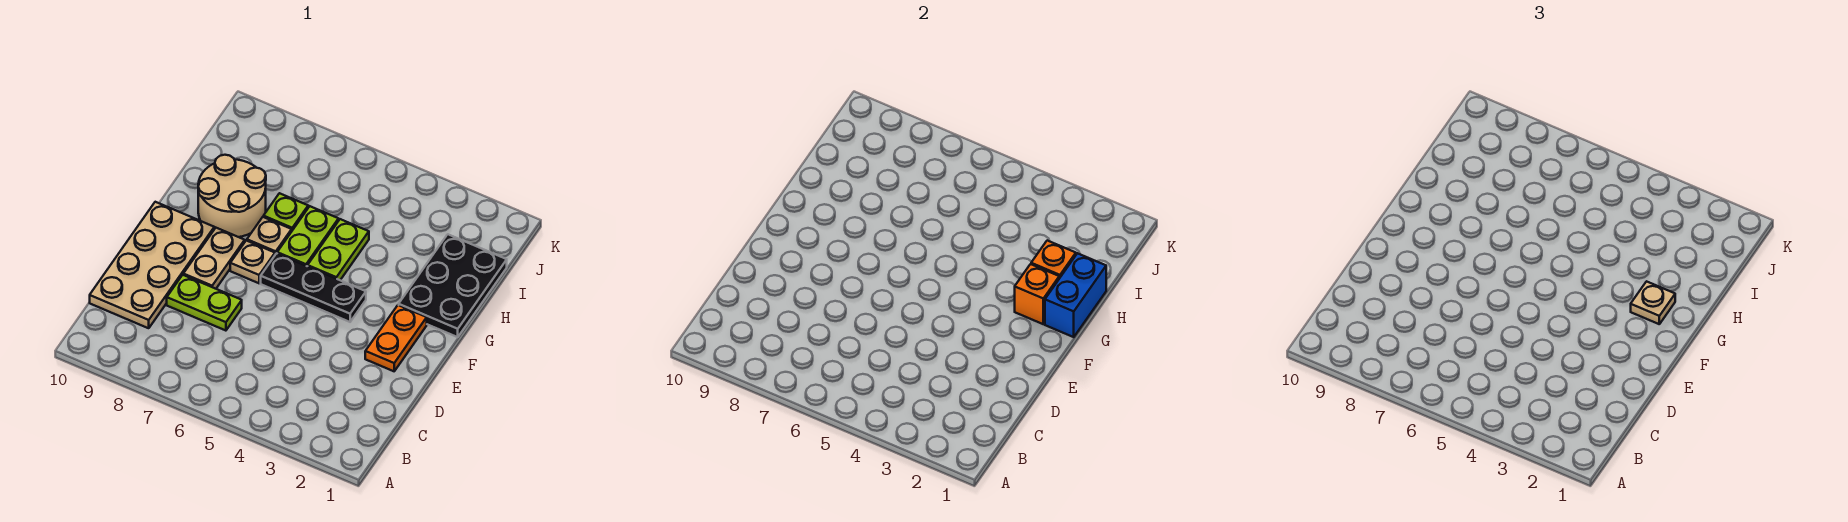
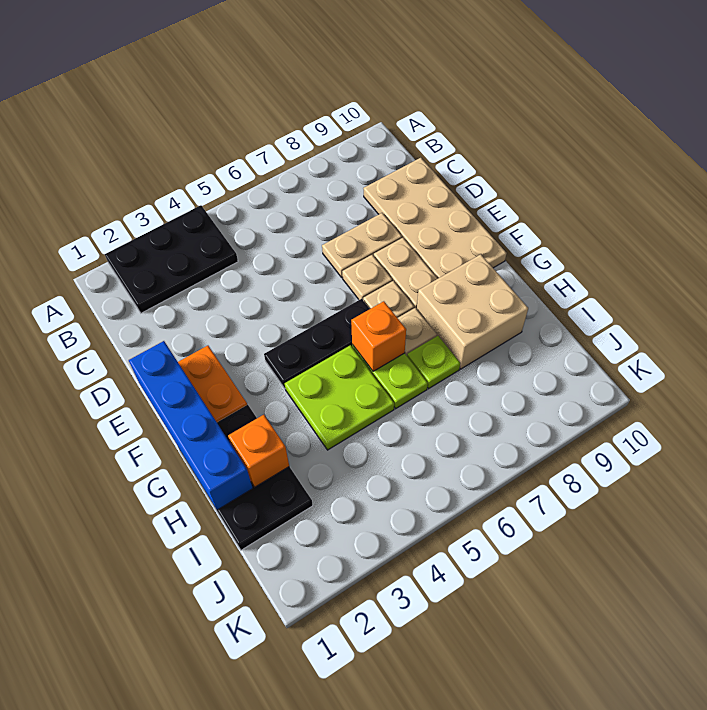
none -> black 2x3 plate [105,205,238,313]
lime 1x2 plate [167,275,242,331] -> tan 1x2 plate [322,213,402,277]
blue 1x2 brick [1045,253,1106,337] -> blue 1x4 brick [129,341,253,510]
orange 1x1 brick [1015,264,1059,324] -> orange 1x1 brick moved to [351,301,406,371]
tan 1x1 plate [1631,281,1675,324] -> tan 1x1 plate moved to [342,255,392,300]
lime 1x2 plate [308,219,369,280] -> lime 2x2 plate [285,345,394,450]
tan 2x2 round brick [198,155,266,237] -> tan 2x2 brick [417,254,528,369]

